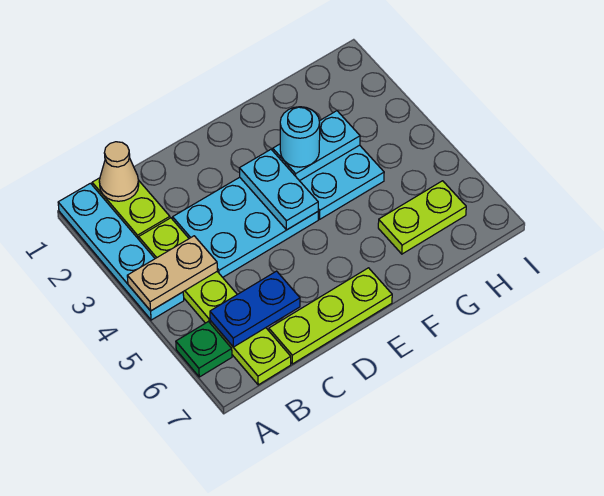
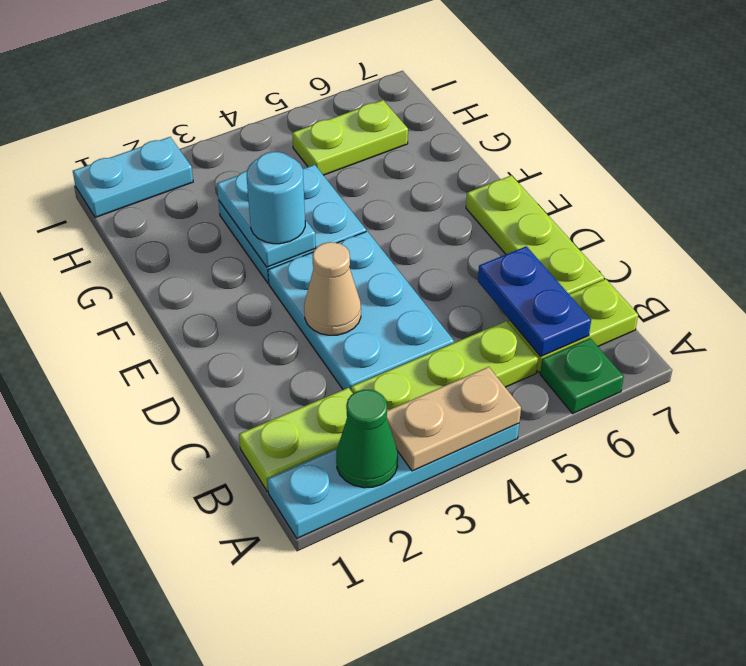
none -> green 1x1 cone [336,390,398,488]
tan 1x2 plate [127,236,217,311] -> tan 1x2 plate turned to [387,367,521,471]
tan 1x1 cone [99,142,139,201] -> tan 1x1 cone moved to [304,242,361,335]
cyan 1x2 plate [239,150,318,230] -> cyan 1x2 plate moved to [73,137,193,218]
lime 1x2 plate [378,181,466,254] -> lime 1x2 plate turned to [292,100,408,175]

